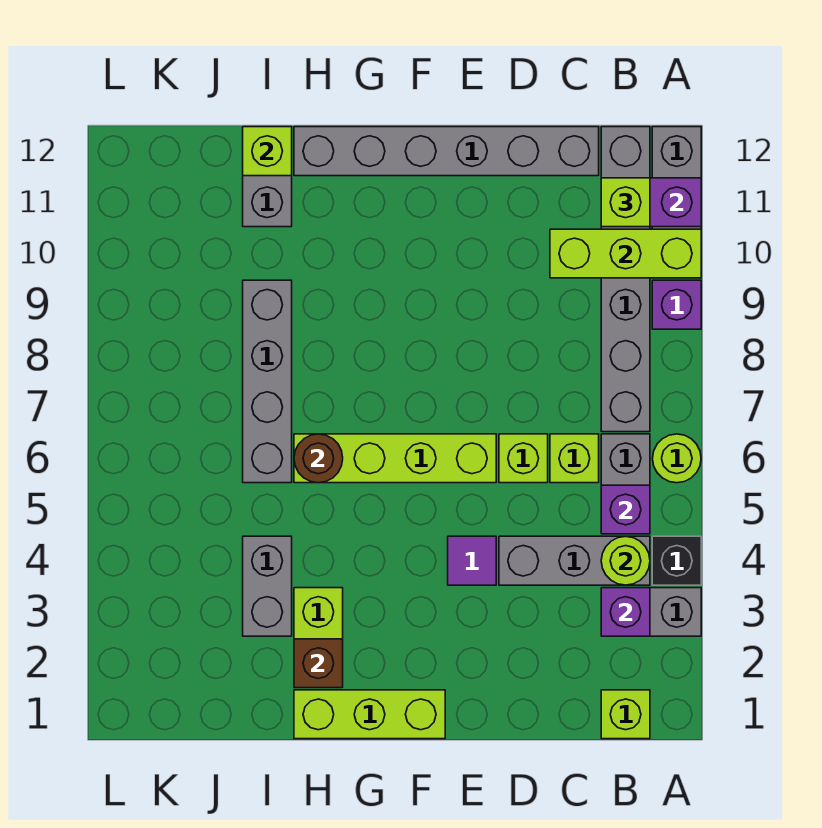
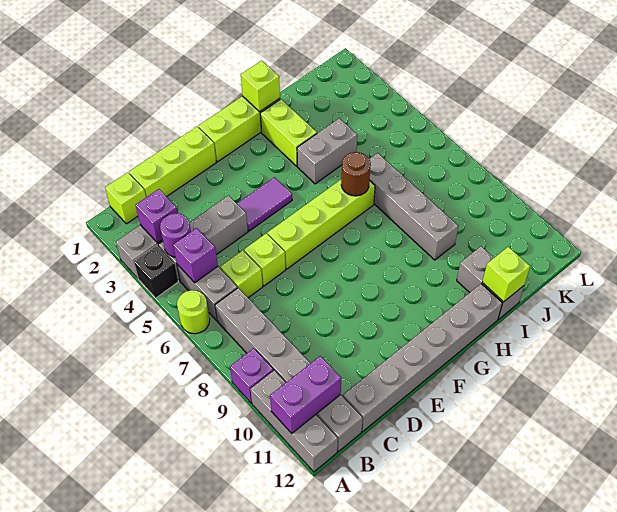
lime 1x3 brick [550,229,701,278] -> lime 1x3 brick moved to [129,127,216,197]
lime 1x1 round brick [601,536,650,585] -> purple 1x1 round brick [160,213,191,257]
lime 1x1 brick [601,178,650,227] -> lime 1x1 brick moved to [241,60,280,112]
purple 1x1 tile [448,536,496,585] -> purple 1x2 tile [237,177,292,231]
brown 1x1 brick [294,639,343,688] -> none
grey 1x2 brick [243,536,292,636] -> grey 1x2 brick turned to [297,118,357,184]

